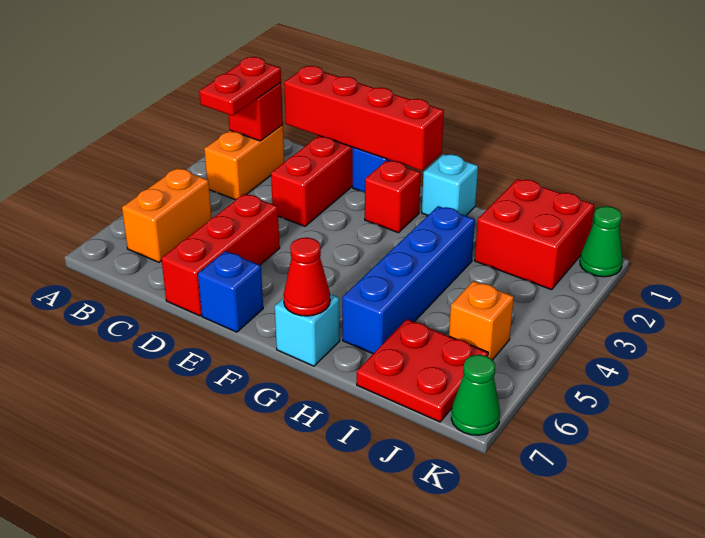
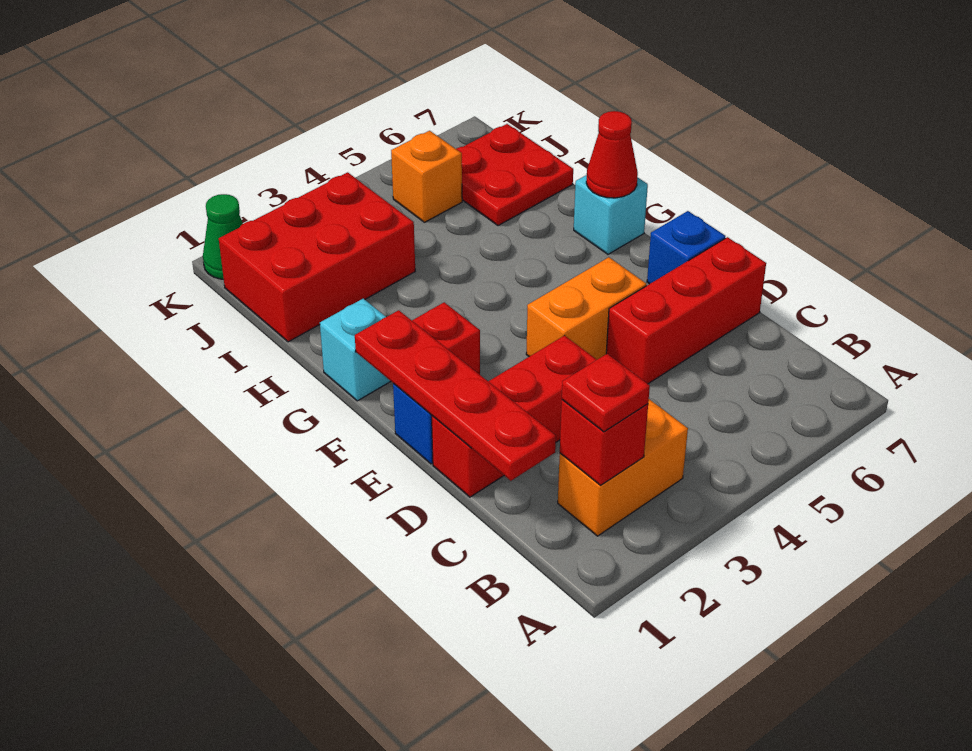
red 1x2 plate [200,57,281,116] -> red 1x1 plate [562,354,650,432]
orange 1x2 brick [122,168,212,262] -> orange 1x2 brick moved to [526,257,646,359]
red 1x4 brick [284,66,444,171] -> red 1x4 plate [355,310,556,481]
blue 1x4 brick [342,206,475,354] -> none
red 2x2 brick [475,179,594,290] -> red 2x3 brick [219,172,415,342]
green 1x1 cone [451,355,500,435] -> none

